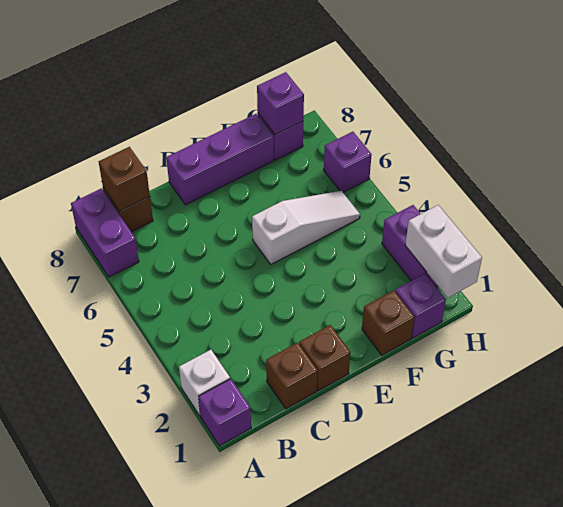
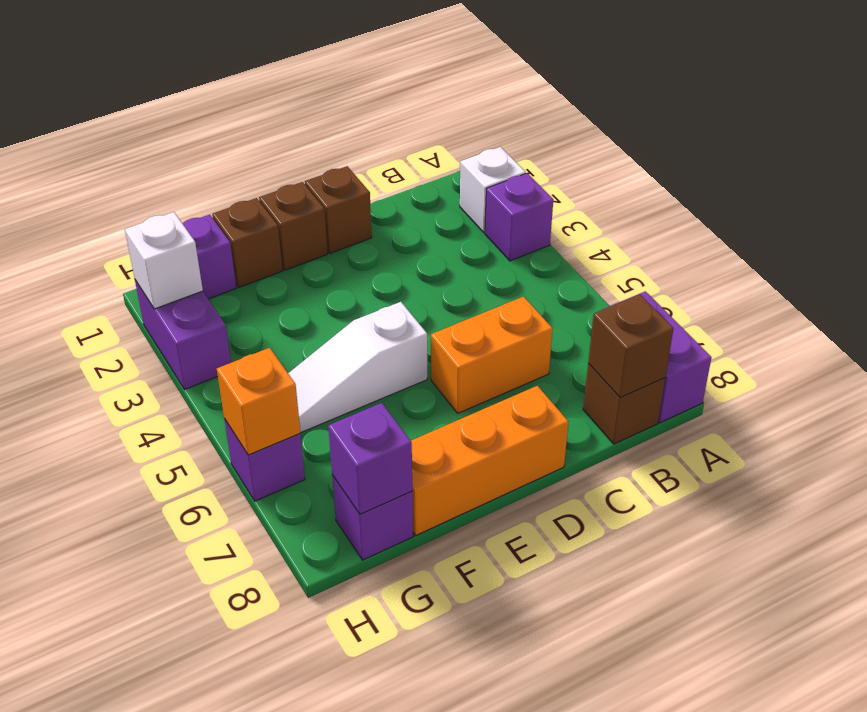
purple 1x1 brick [199,379,251,446] -> purple 1x1 brick moved to [485,173,553,261]
brown 1x1 brick [266,343,318,409] -> brown 1x1 brick moved to [259,182,328,270]
none -> orange 1x2 brick [431,296,553,413]
purple 1x3 brick [166,114,274,205] -> orange 1x3 brick [411,386,569,535]
white 1x2 brick [405,205,482,298] -> white 1x1 brick [125,212,203,309]
none -> orange 1x1 brick [217,348,300,455]

